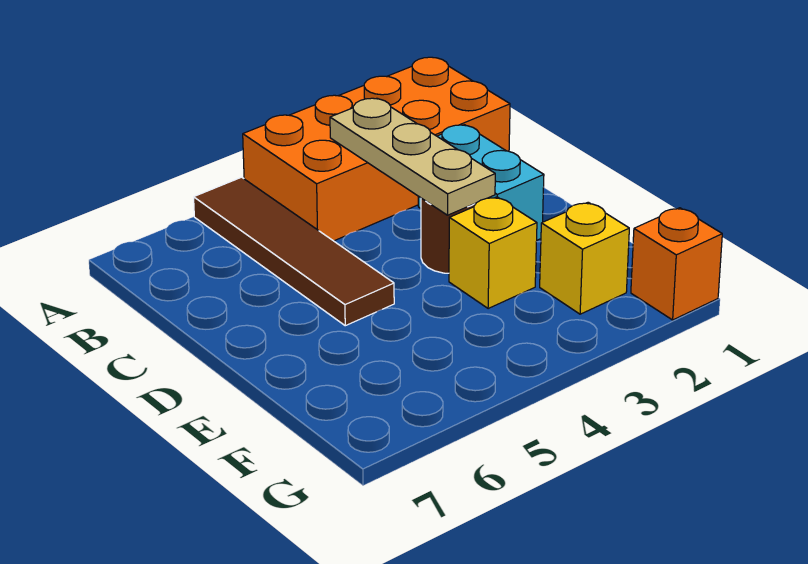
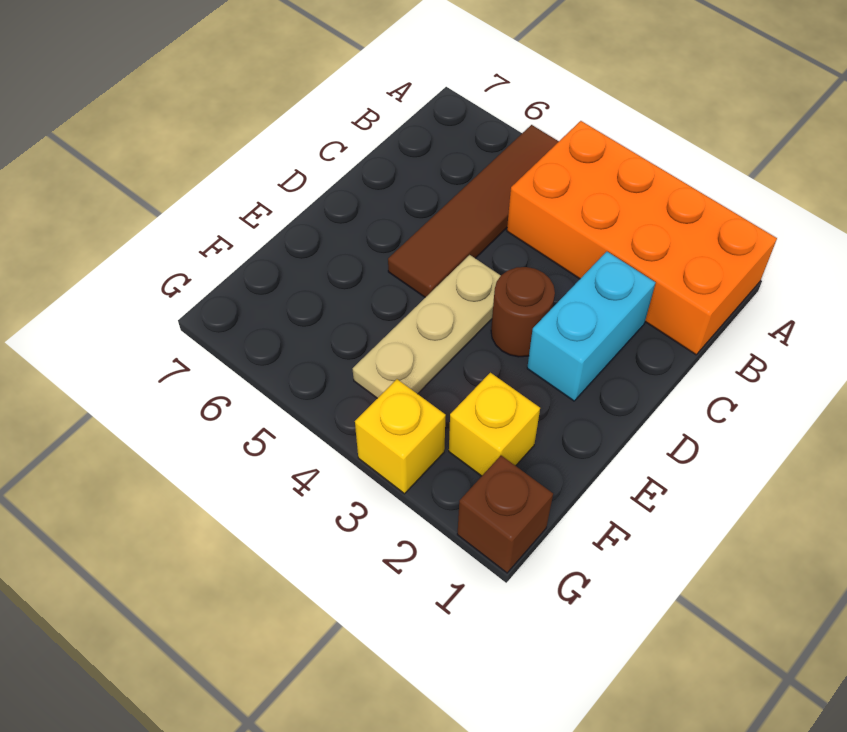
tan 1x3 plate [330,98,495,215] -> tan 1x3 plate moved to [353,255,501,398]
yellow 1x1 brick [449,197,537,309] -> yellow 1x1 brick moved to [355,379,446,494]
orange 1x1 brick [631,208,722,320] -> brown 1x1 brick [457,456,553,573]

